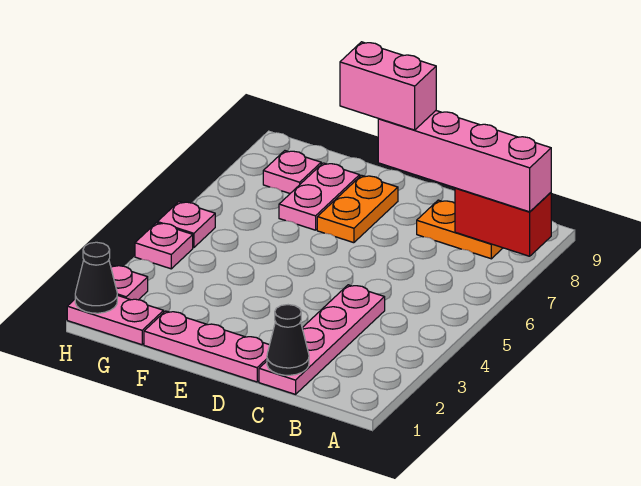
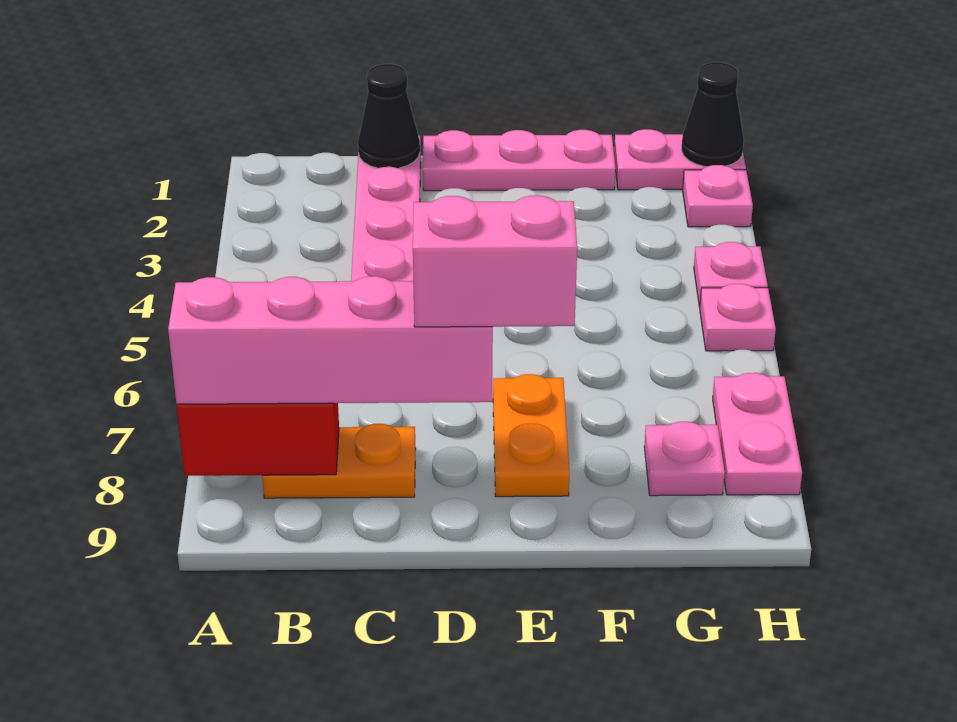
pink 1x2 plate [279,163,360,230] -> pink 1x2 plate moved to [713,373,802,495]

